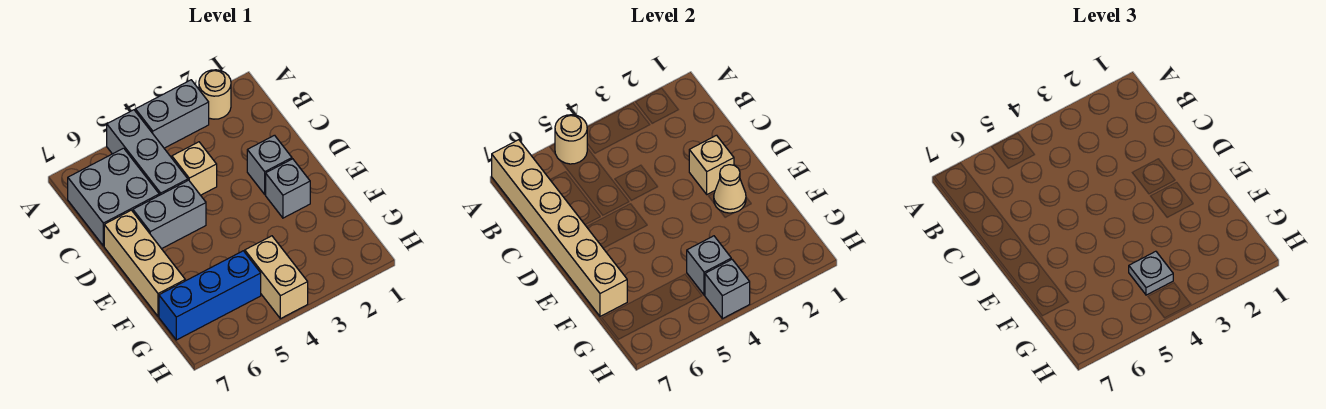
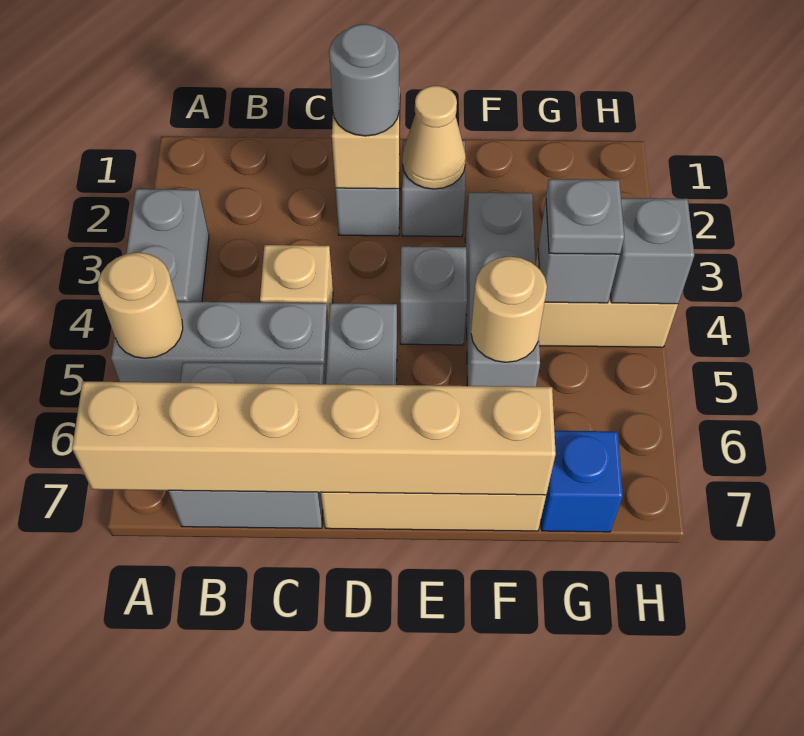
tan 1x1 round brick [199,70,231,119] -> tan 1x1 round brick moved to [471,257,547,362]
none -> grey 1x1 round brick [329,24,399,136]
none -> grey 1x1 brick [400,246,467,345]
none -> grey 1x3 brick [465,193,540,387]
blue 1x3 brick [159,251,261,340] -> blue 1x1 brick [541,431,623,532]

